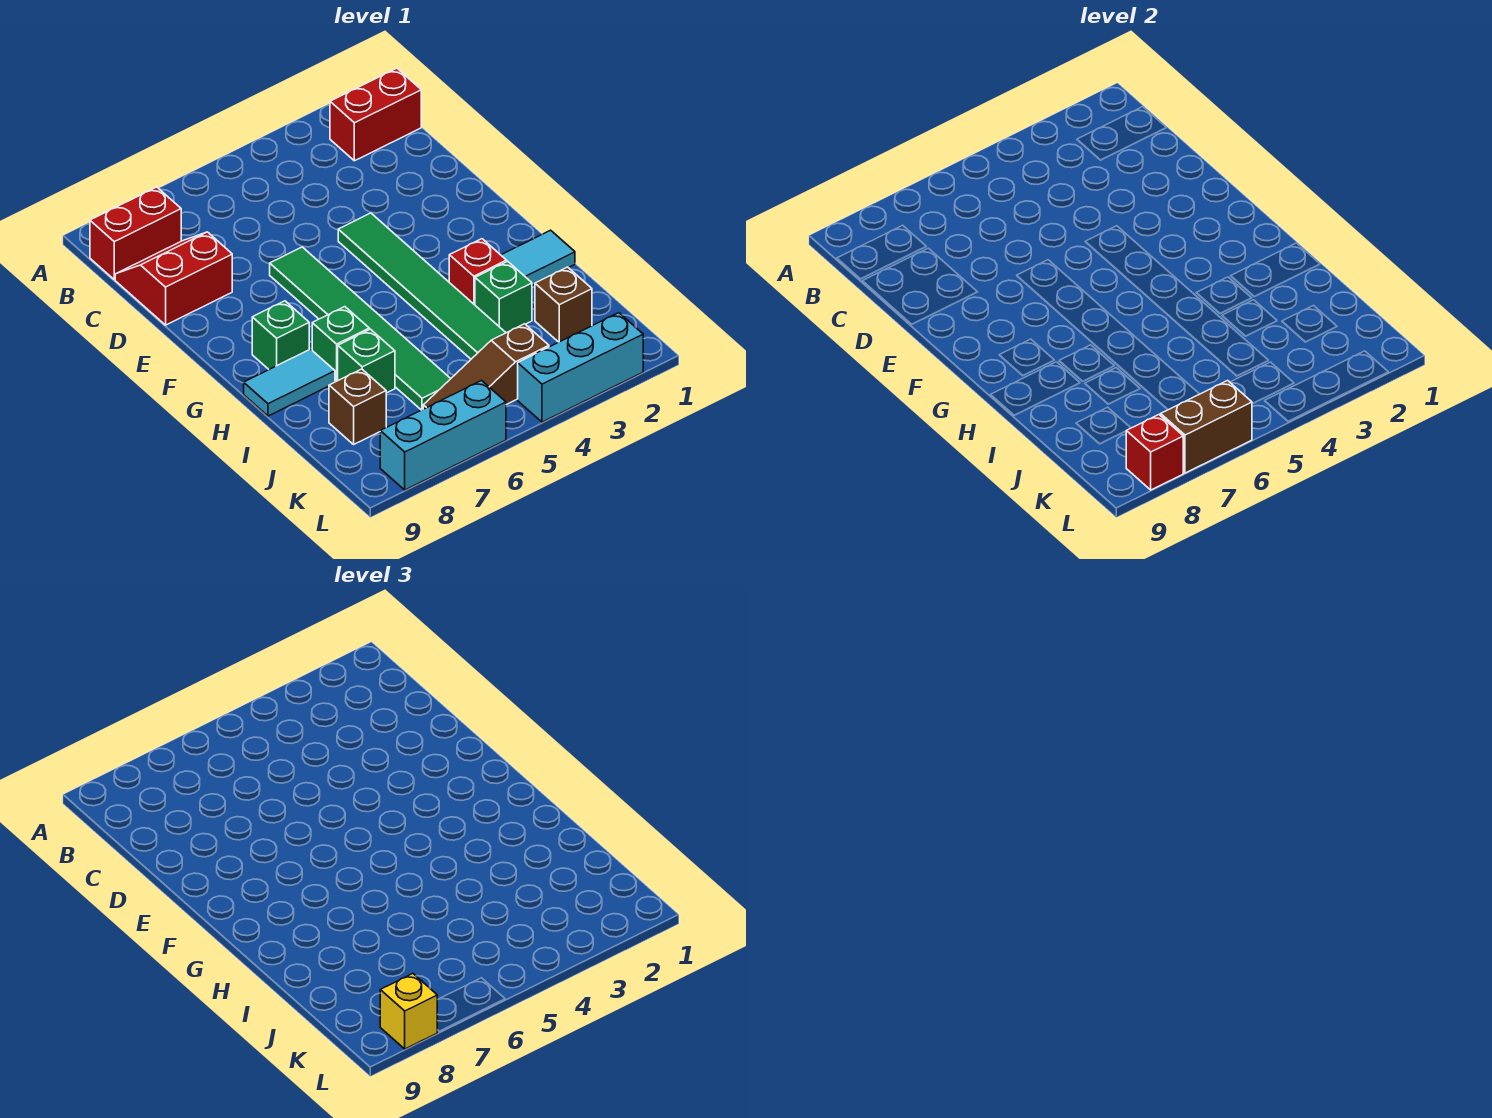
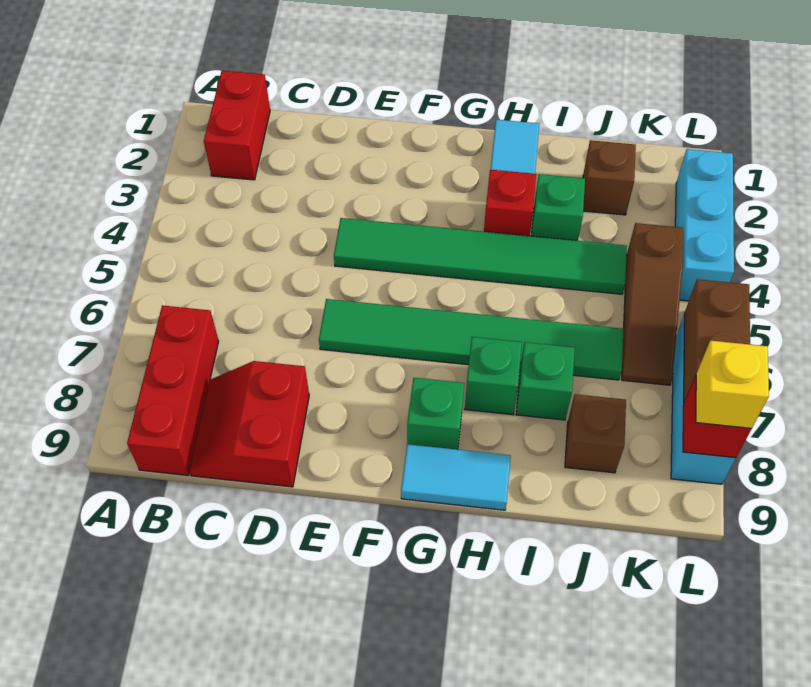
red 1x2 brick [90,187,181,280] -> red 1x3 brick [127,305,219,475]
cyan 1x2 tile [244,349,335,416] -> cyan 1x2 tile turned to [401,444,511,510]

